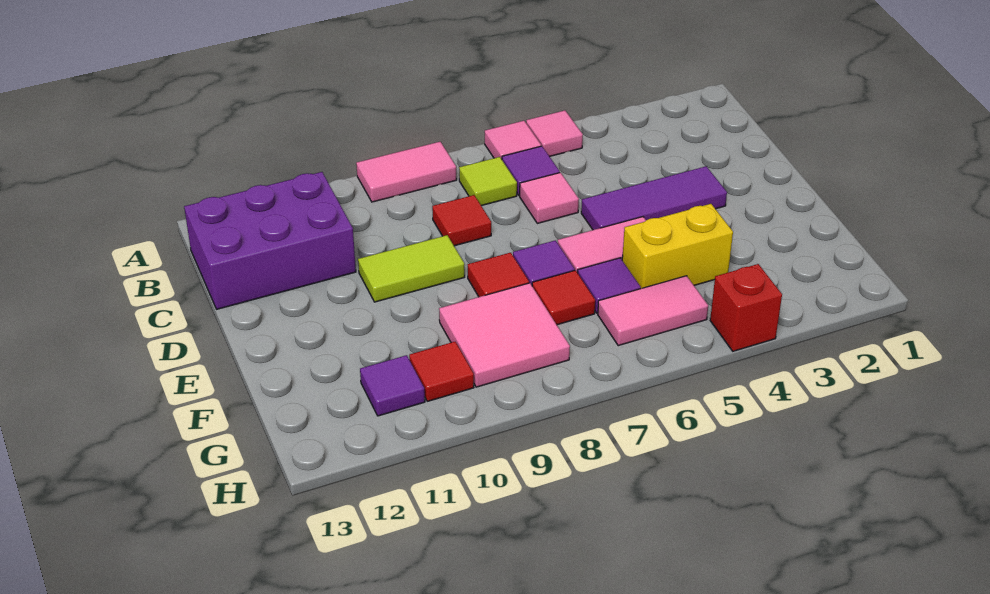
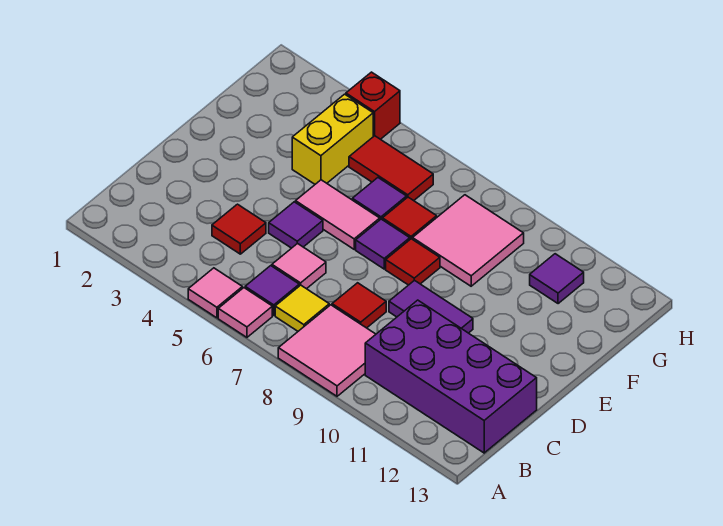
pink 1x2 tile [356,142,457,202] -> pink 2x2 tile [278,305,376,396]
lime 1x1 tile [459,157,517,206] -> yellow 1x1 tile [275,285,329,331]
purple 2x3 brick [184,172,356,309] -> purple 2x4 brick [365,300,537,453]
purple 1x3 tile [581,166,727,230] -> purple 1x1 tile [269,202,323,248]
lime 1x2 tile [358,235,465,302] -> purple 1x2 tile [389,280,473,333]
yellow 1x2 brick [622,204,733,288] -> yellow 1x2 brick turned to [292,94,373,184]
pink 1x2 tile [598,276,708,346] -> red 1x2 tile [349,136,433,201]
red 1x1 tile [409,342,474,401] -> red 1x1 tile moved to [212,204,266,254]

